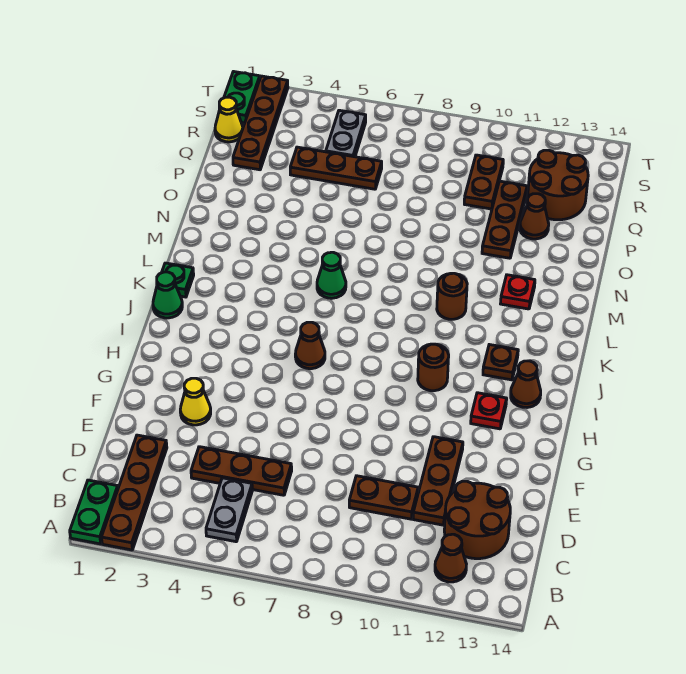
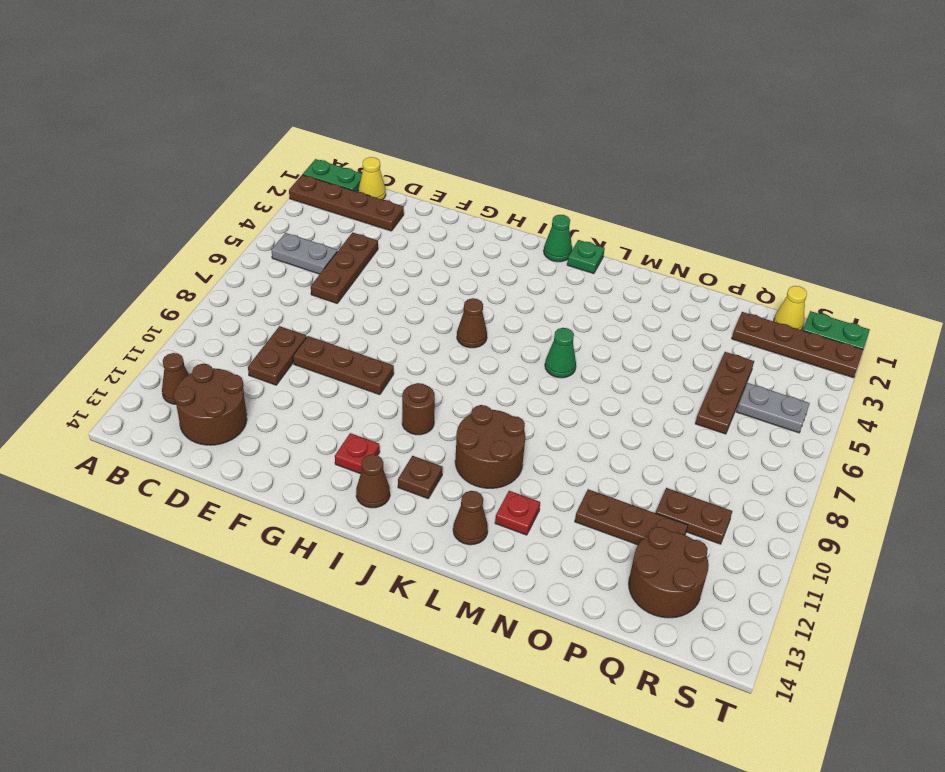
brown 1x3 plate [413,437,463,525] -> brown 1x3 plate moved to [293,336,394,395]
yellow 1x1 cone [180,378,211,425] -> yellow 1x1 cone moved to [359,157,386,200]
brown 1x1 round brick [437,273,467,319] -> brown 2x2 round brick [455,405,525,488]
brown 1x1 cone [520,194,549,239] -> brown 1x1 cone moved to [453,491,488,545]

